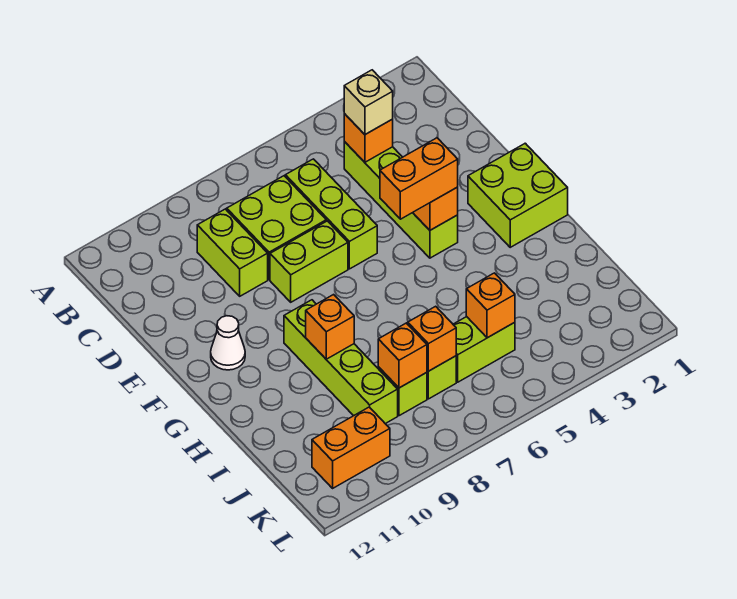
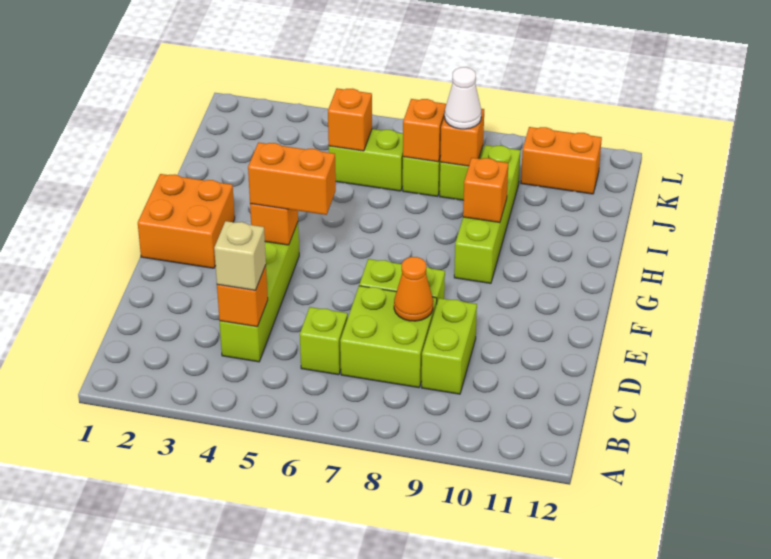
lime 1x3 brick [285,159,377,269] -> lime 1x1 brick [300,307,348,375]
none -> orange 1x1 cone [394,257,433,321]
lime 2x2 brick [468,143,568,247] -> orange 2x2 brick [138,174,235,268]
white 1x1 cone [211,316,245,370] -> white 1x1 cone moved to [445,67,481,129]

